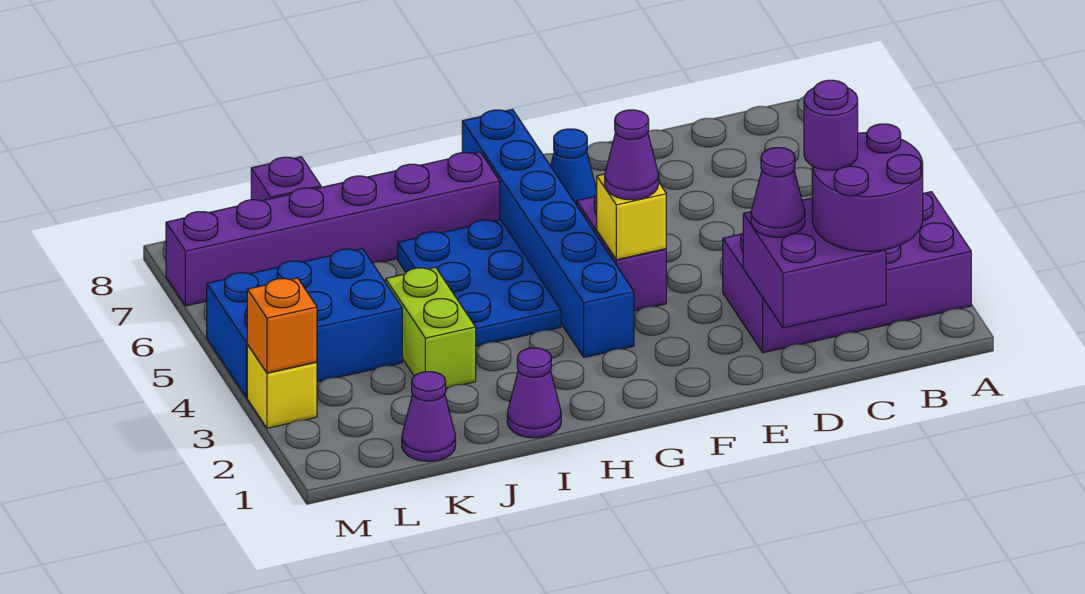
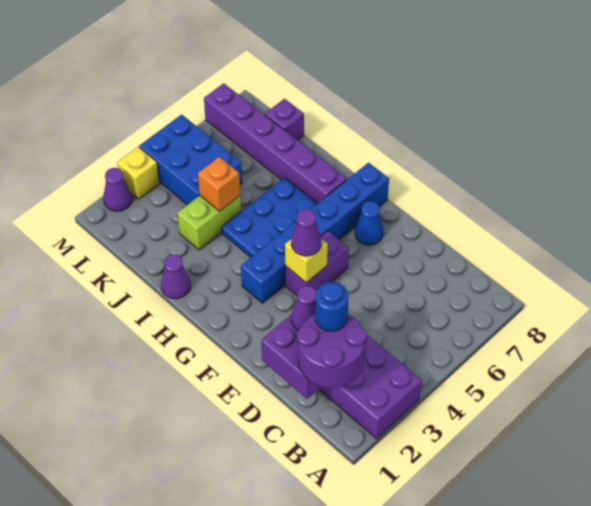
purple 1x1 round brick [804,80,858,170] -> blue 1x1 round brick [315,282,349,331]
purple 1x1 cone [402,372,456,461] -> purple 1x1 cone moved to [103,168,132,211]
orange 1x1 brick [247,278,317,373] -> orange 1x1 brick moved to [198,157,240,211]

